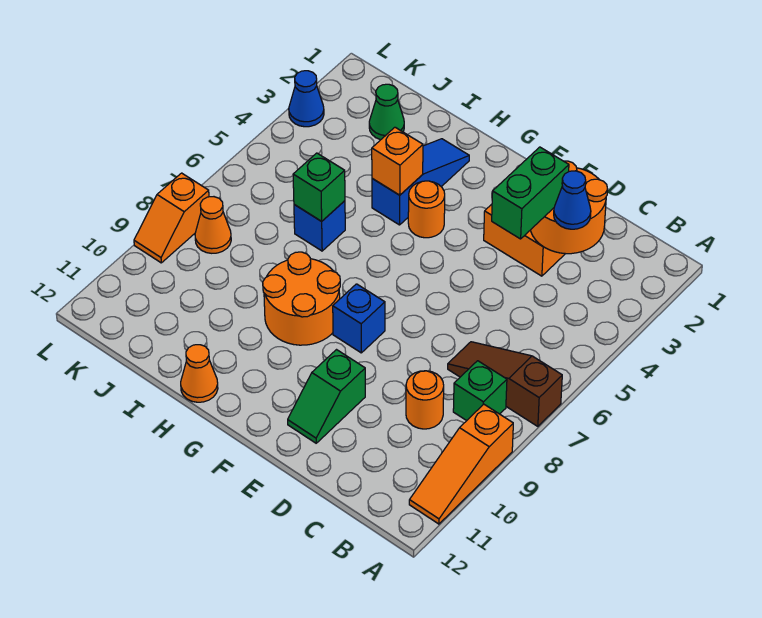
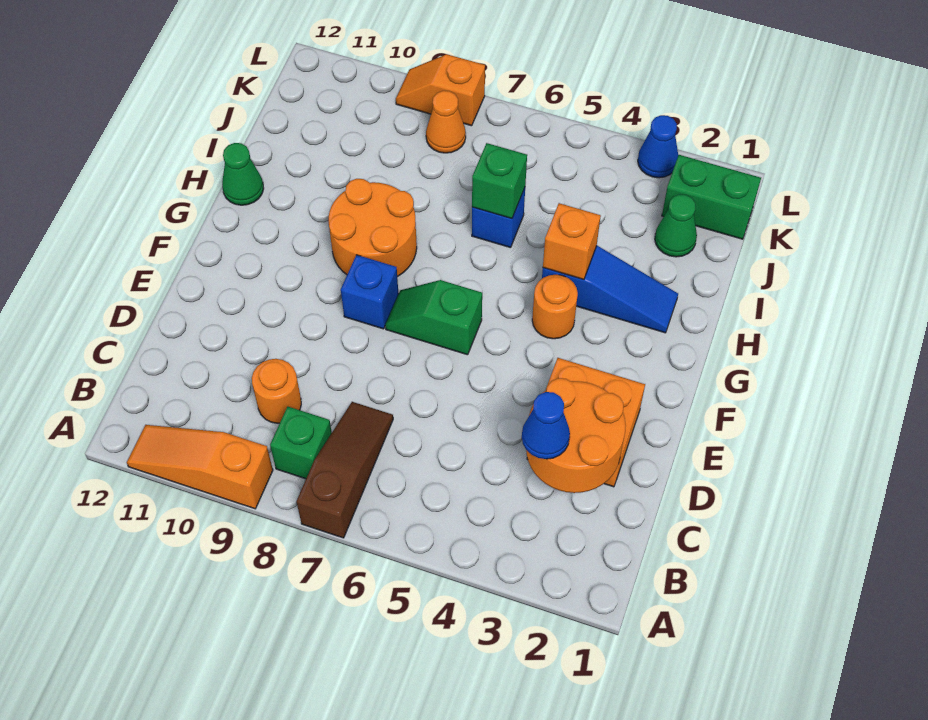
green 1x2 brick [492,147,569,239] -> green 1x2 brick moved to [662,155,761,239]
green 1x2 slope [288,350,365,443] -> green 1x2 slope moved to [385,280,482,355]
orange 1x1 cone [181,345,218,402] -> green 1x1 cone [222,143,264,205]

